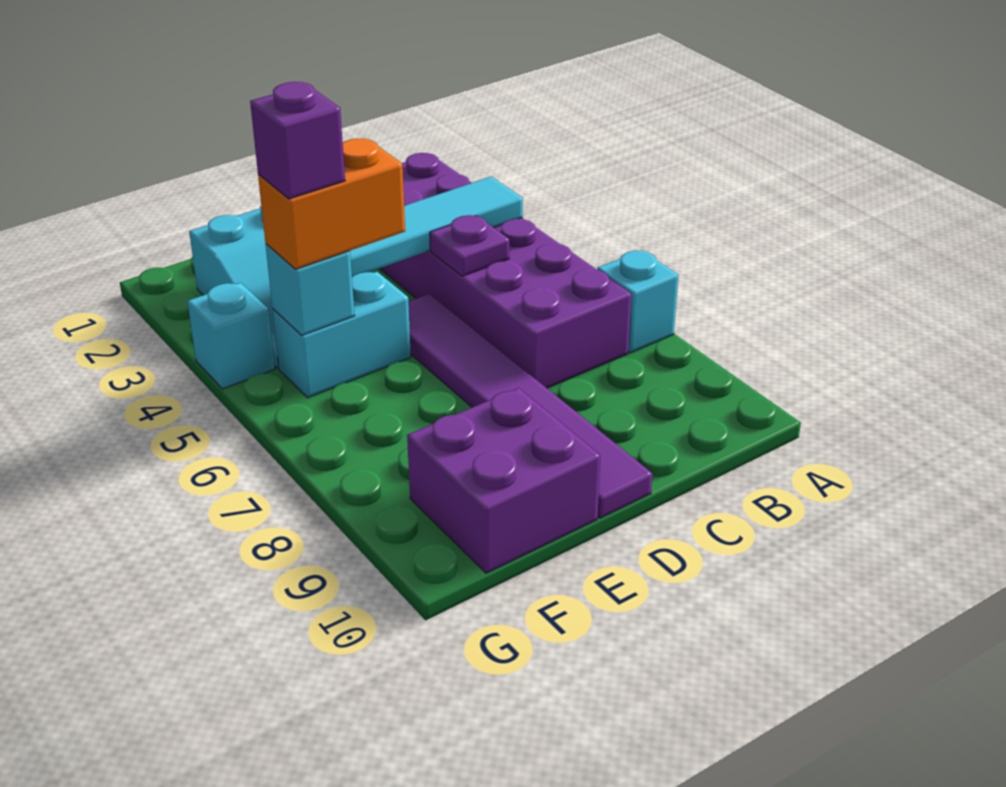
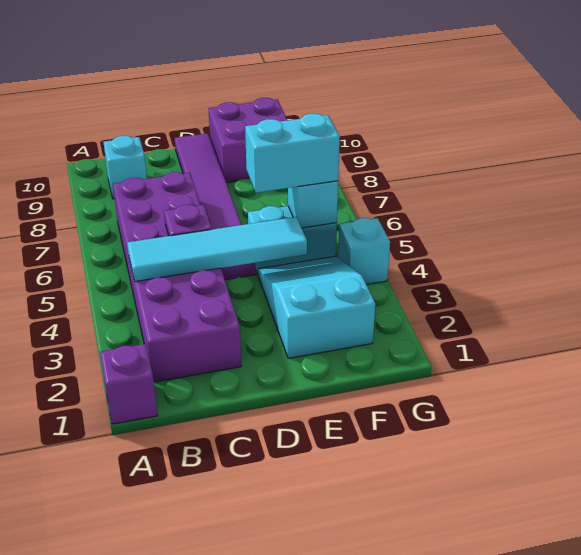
cyan 1x1 brick [597,250,679,353] -> cyan 1x1 brick moved to [104,136,147,199]
orange 1x2 brick [258,139,405,269] -> cyan 1x2 brick [245,114,340,193]
purple 1x1 brick [250,82,345,199] -> purple 1x1 brick moved to [100,344,157,424]

